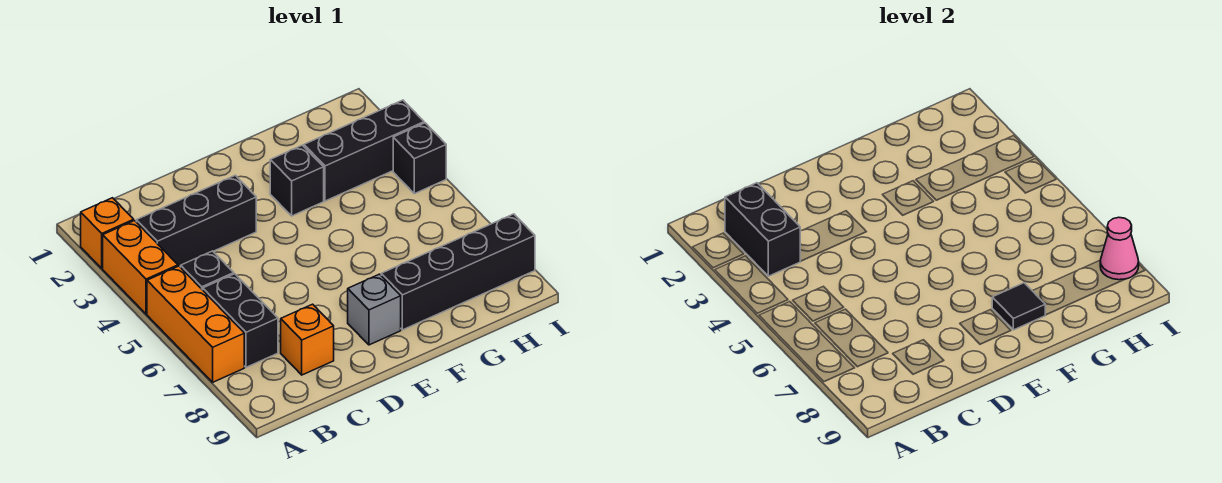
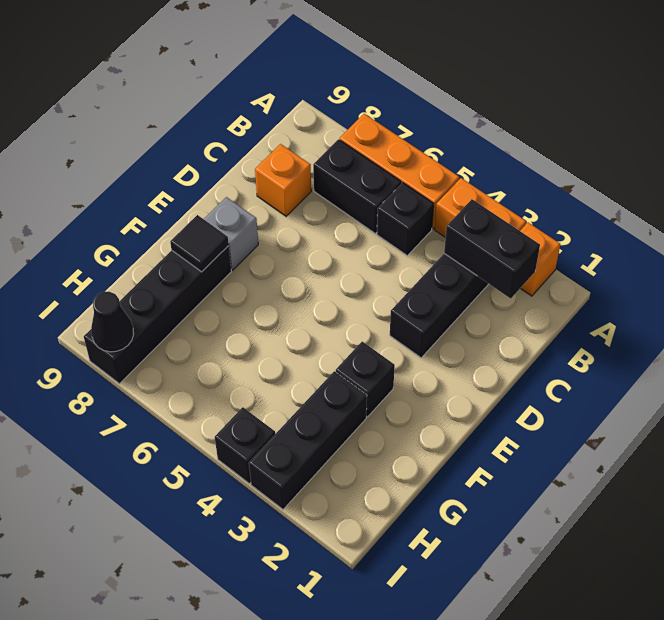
pink 1x1 cone [1100,217,1139,280] -> black 1x1 cone [91,291,134,352]

